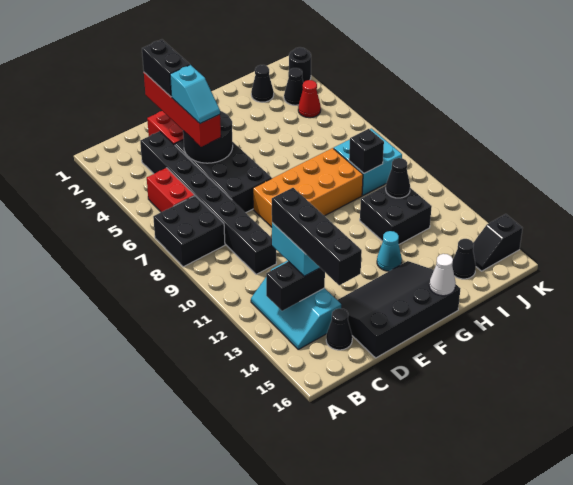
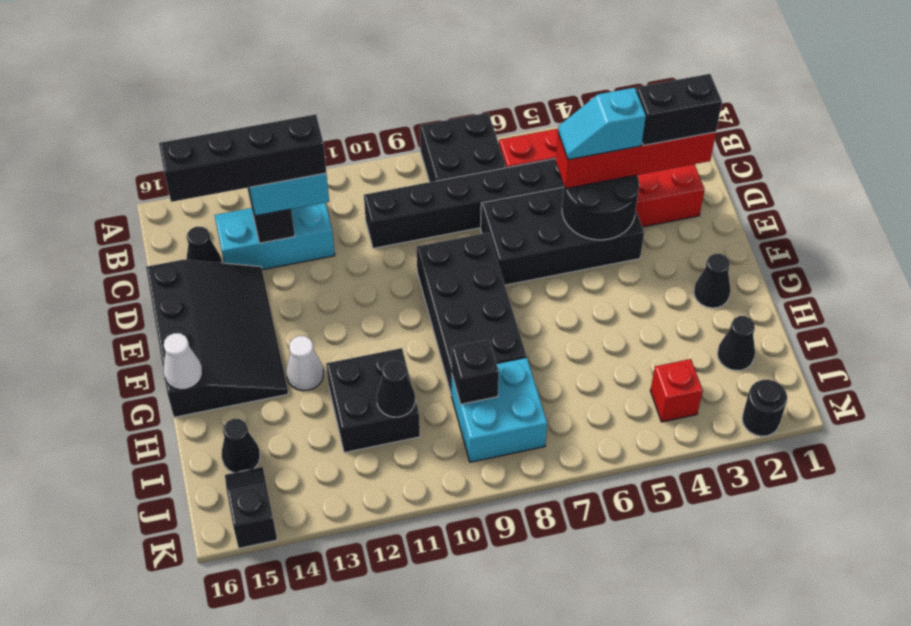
orange 2x4 brick [253,148,363,227] -> black 2x4 brick [417,233,527,395]
cyan 1x1 cone [377,231,402,271] -> white 1x1 cone [286,336,323,391]
black 1x1 cone [284,68,303,105] -> black 1x1 cone moved to [694,254,731,308]
red 1x1 cone [298,80,321,118] -> red 1x1 brick [650,359,703,422]

